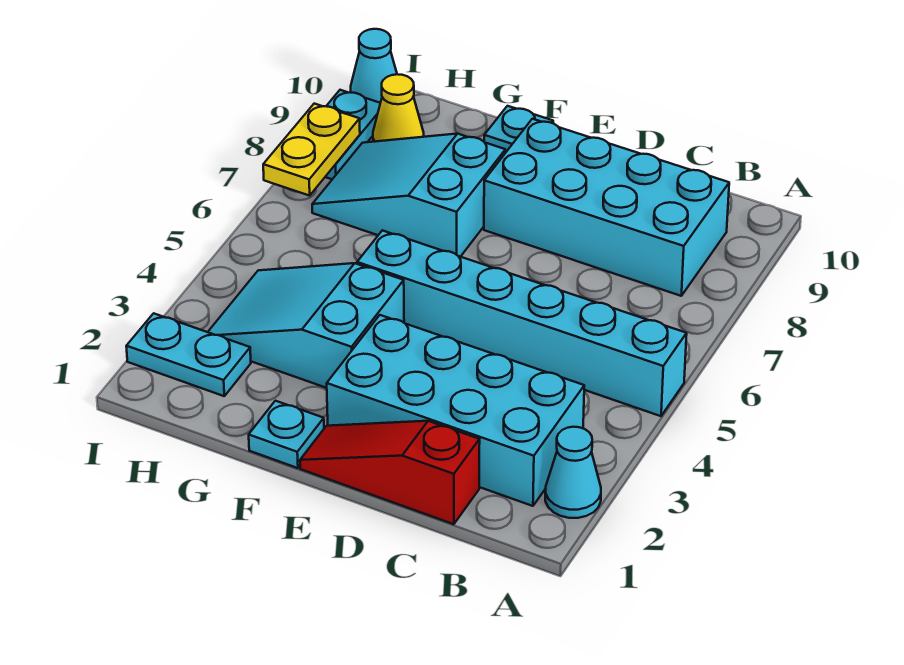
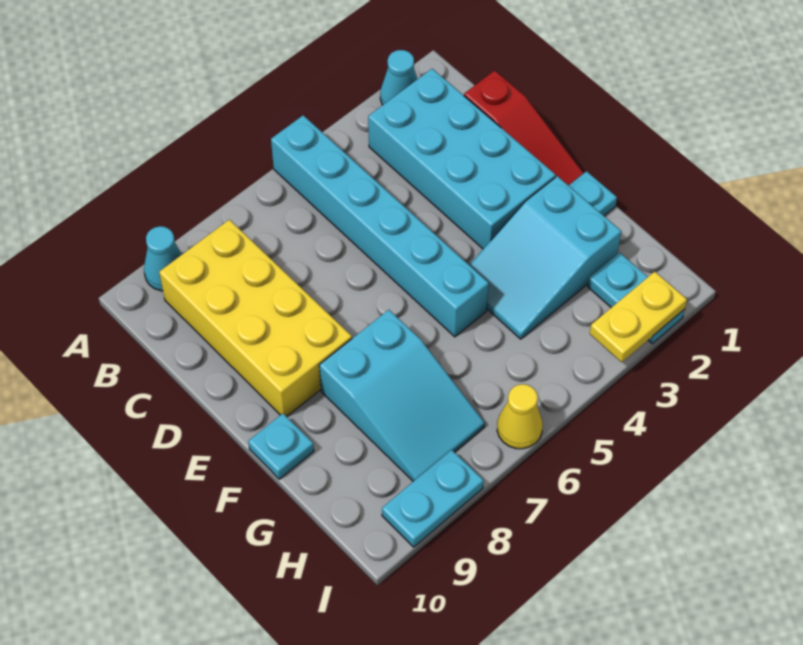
cyan 2x4 brick [484,119,729,296] -> yellow 2x4 brick [159,220,352,417]
cyan 2x3 slope [208,263,404,388] -> cyan 2x3 slope turned to [470,176,621,339]
yellow 1x1 cone [373,74,424,142] -> yellow 1x1 cone moved to [497,384,543,449]
yellow 1x2 plate [263,104,360,196] -> yellow 1x2 plate moved to [590,272,687,362]
cyan 1x1 cone [350,29,397,103] -> cyan 1x1 cone moved to [144,226,182,291]

